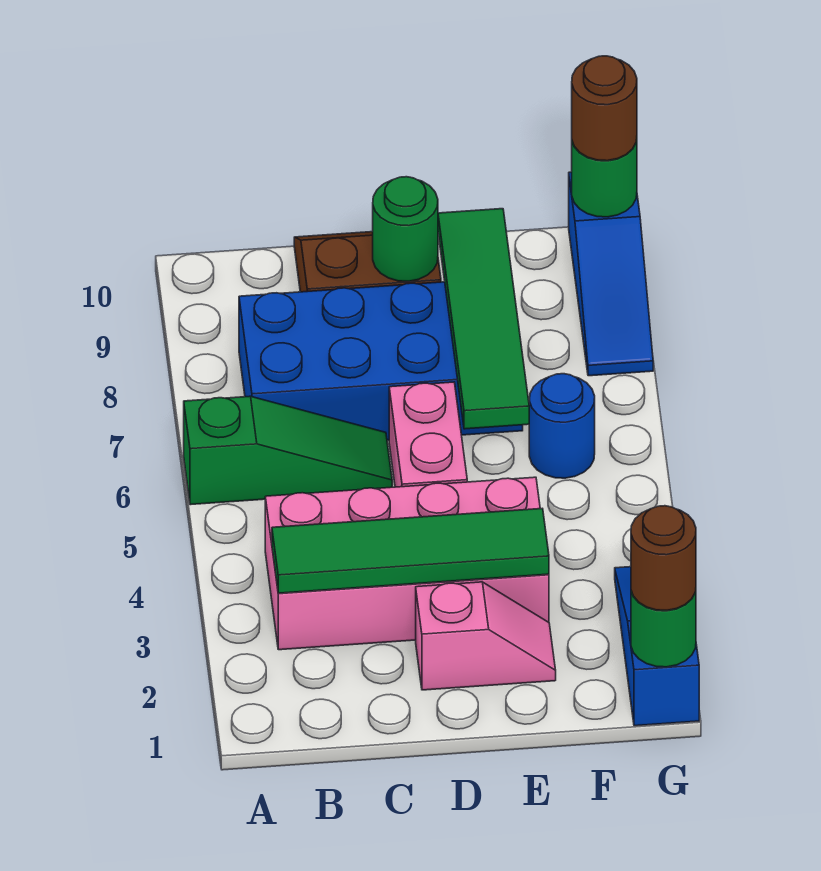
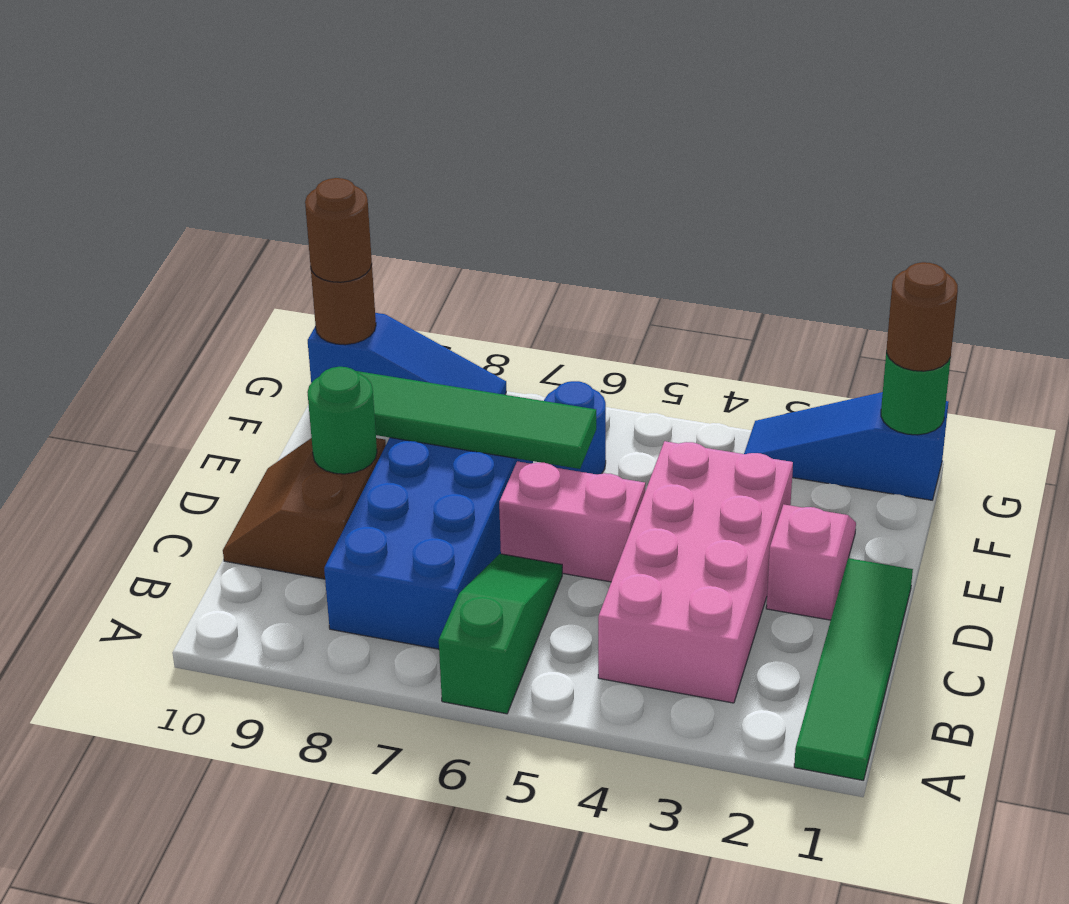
green 1x4 tile [272,509,549,593] -> green 1x4 tile moved to [794,558,913,780]
green 1x1 round brick [572,140,637,217] -> brown 1x1 round brick [311,265,376,345]

